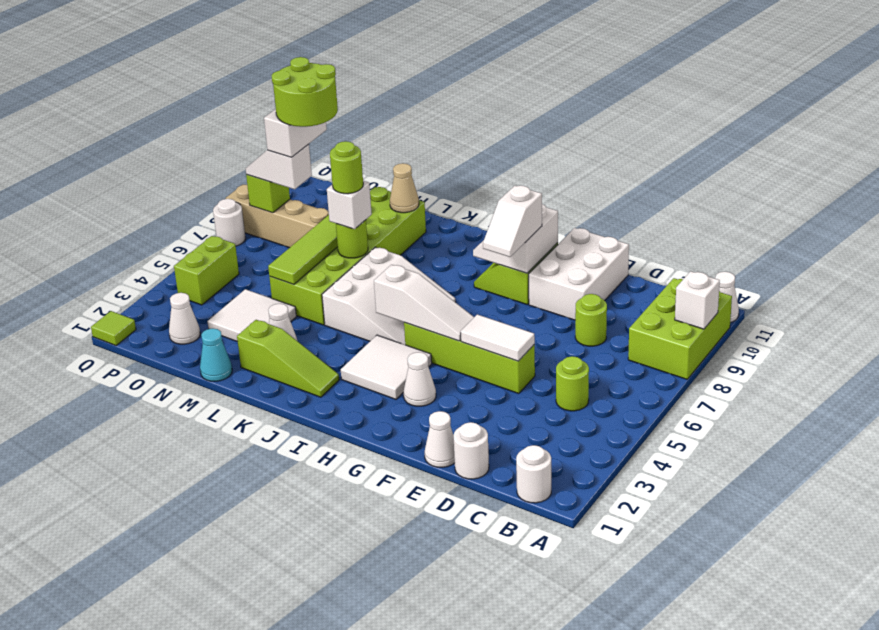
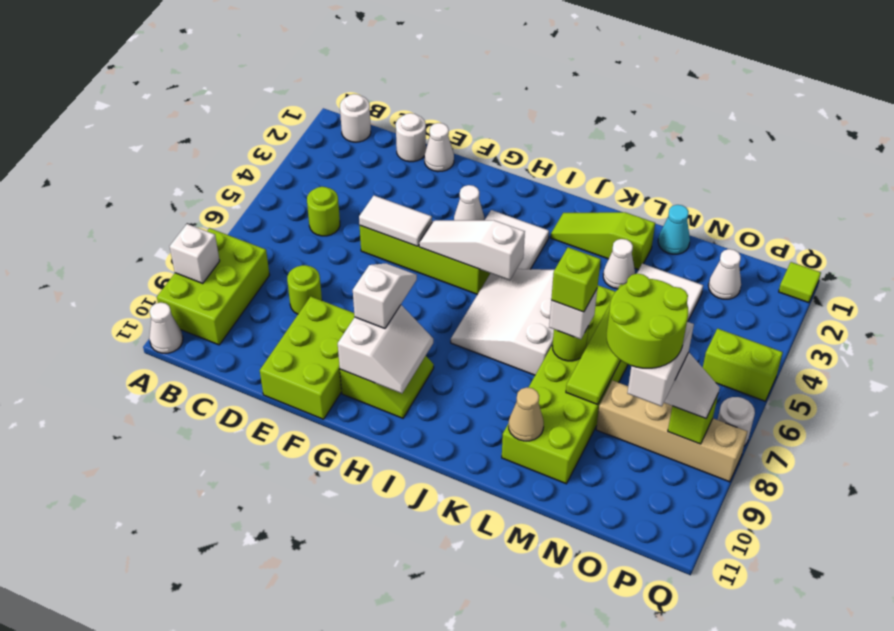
white 2x3 brick [529,228,629,320] -> lime 2x3 brick [260,297,355,419]
lime 1x1 round brick [330,141,363,194] -> lime 1x1 brick [551,247,601,312]
lime 1x2 brick [174,236,239,305] -> lime 1x2 brick turned to [703,329,783,401]

